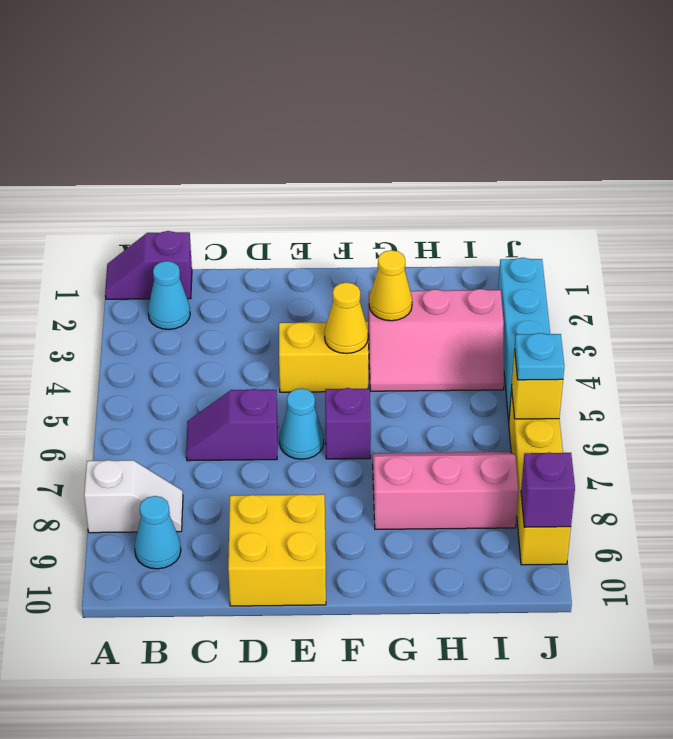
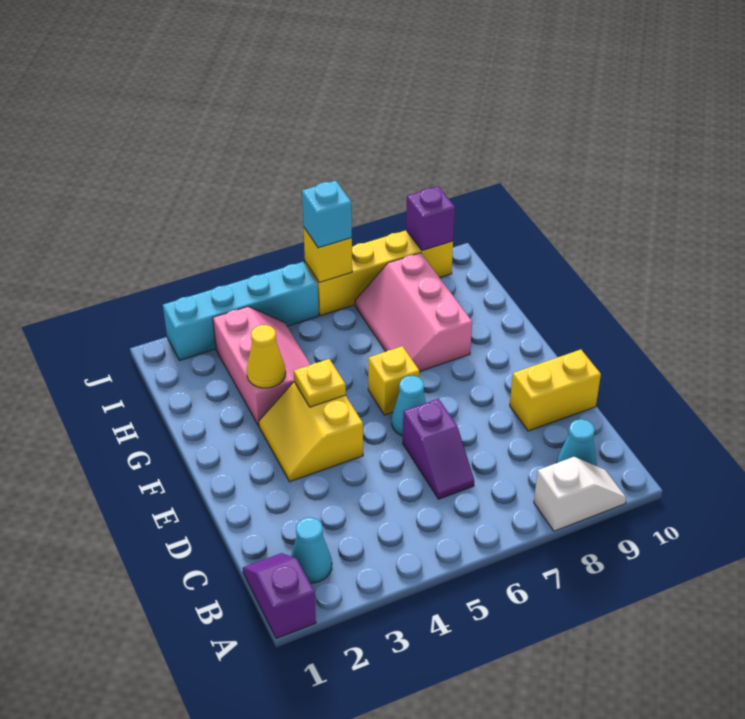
purple 1x2 slope [105,231,192,299] -> purple 1x2 slope turned to [243,553,316,639]
white 1x2 slope [84,460,183,533] -> white 1x2 slope turned to [534,457,626,531]
yellow 2x2 brick [228,494,326,606] -> yellow 1x2 brick [510,350,601,431]
yellow 1x1 cone [325,282,368,354] -> yellow 1x1 plate [294,359,346,407]
purple 1x1 brick [325,388,371,459] -> yellow 1x1 brick [368,346,419,415]
cyan 1x1 plate [515,333,564,380] -> cyan 1x1 brick [302,181,352,248]

